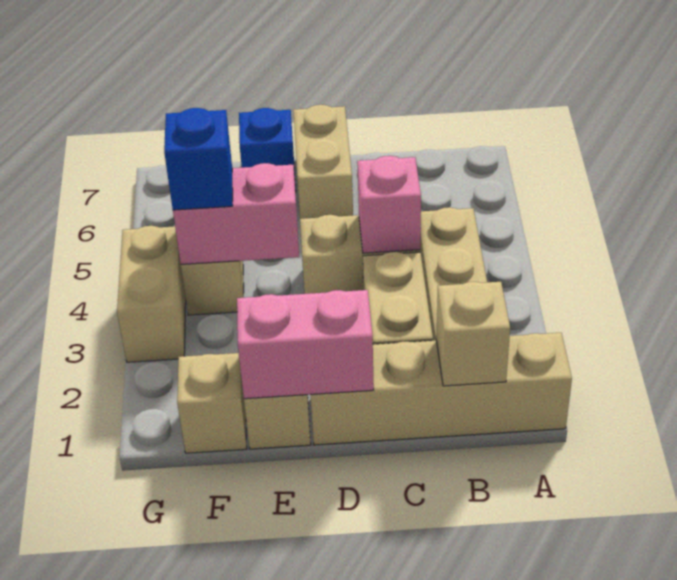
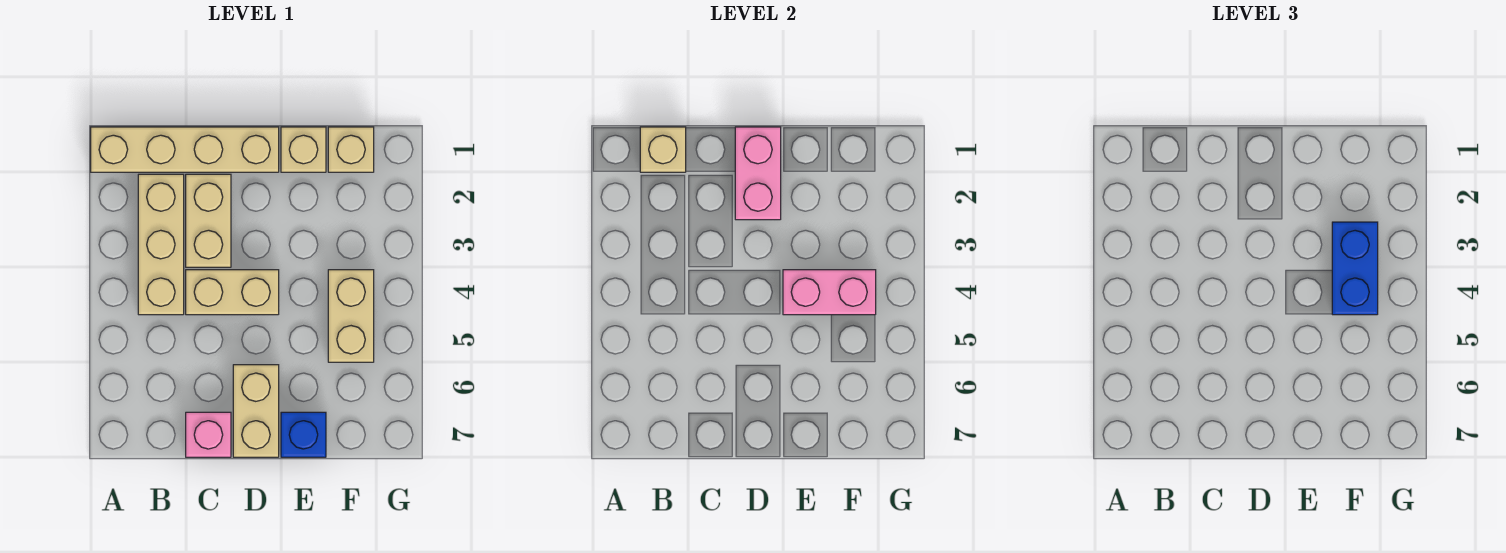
pink 1x1 brick [357,156,421,253] -> pink 1x1 brick moved to [186,412,231,457]
pink 1x2 brick [237,290,374,399] -> pink 1x2 brick turned to [735,127,781,220]
blue 1x1 brick [164,108,233,210] -> blue 1x2 brick [1332,222,1378,315]
tan 1x2 brick [117,226,186,362] -> none

